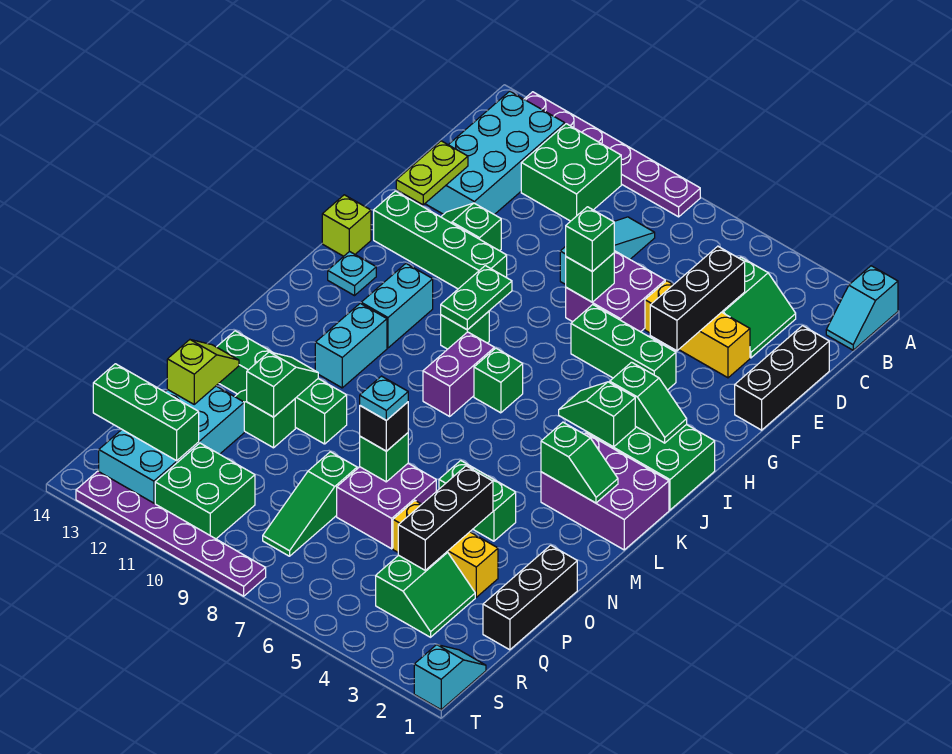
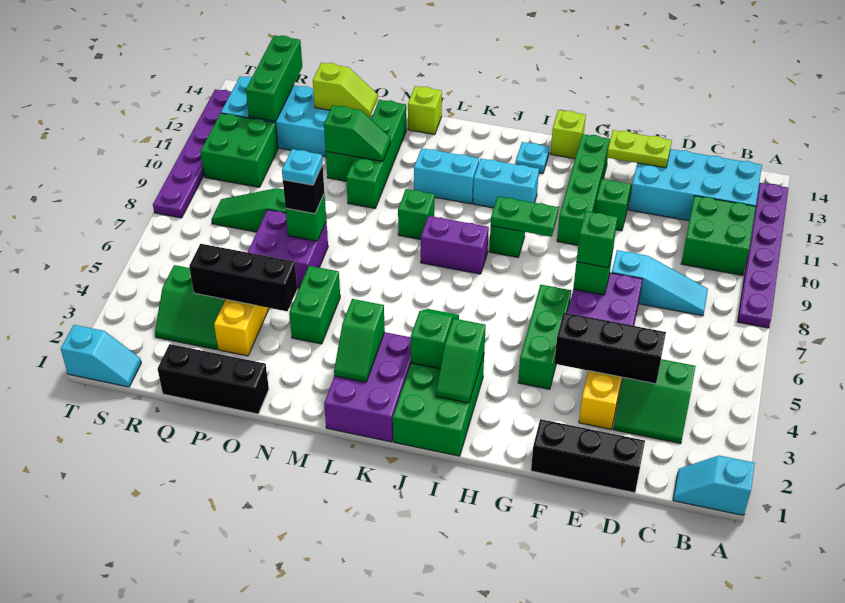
green 1x1 brick [474,348,523,413] -> green 1x1 brick moved to [398,189,435,239]
none -> lime 1x1 brick [408,86,442,135]

